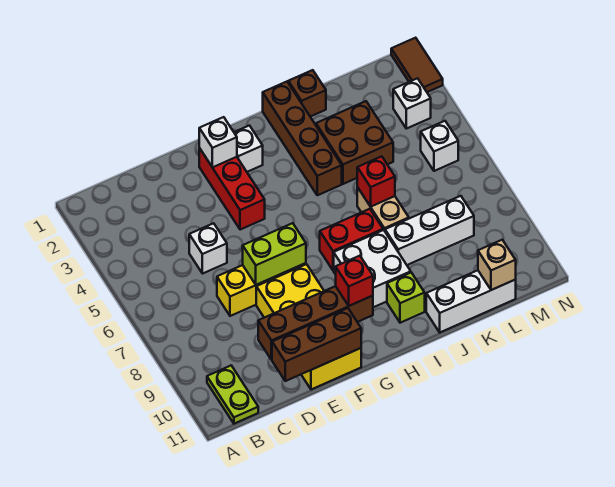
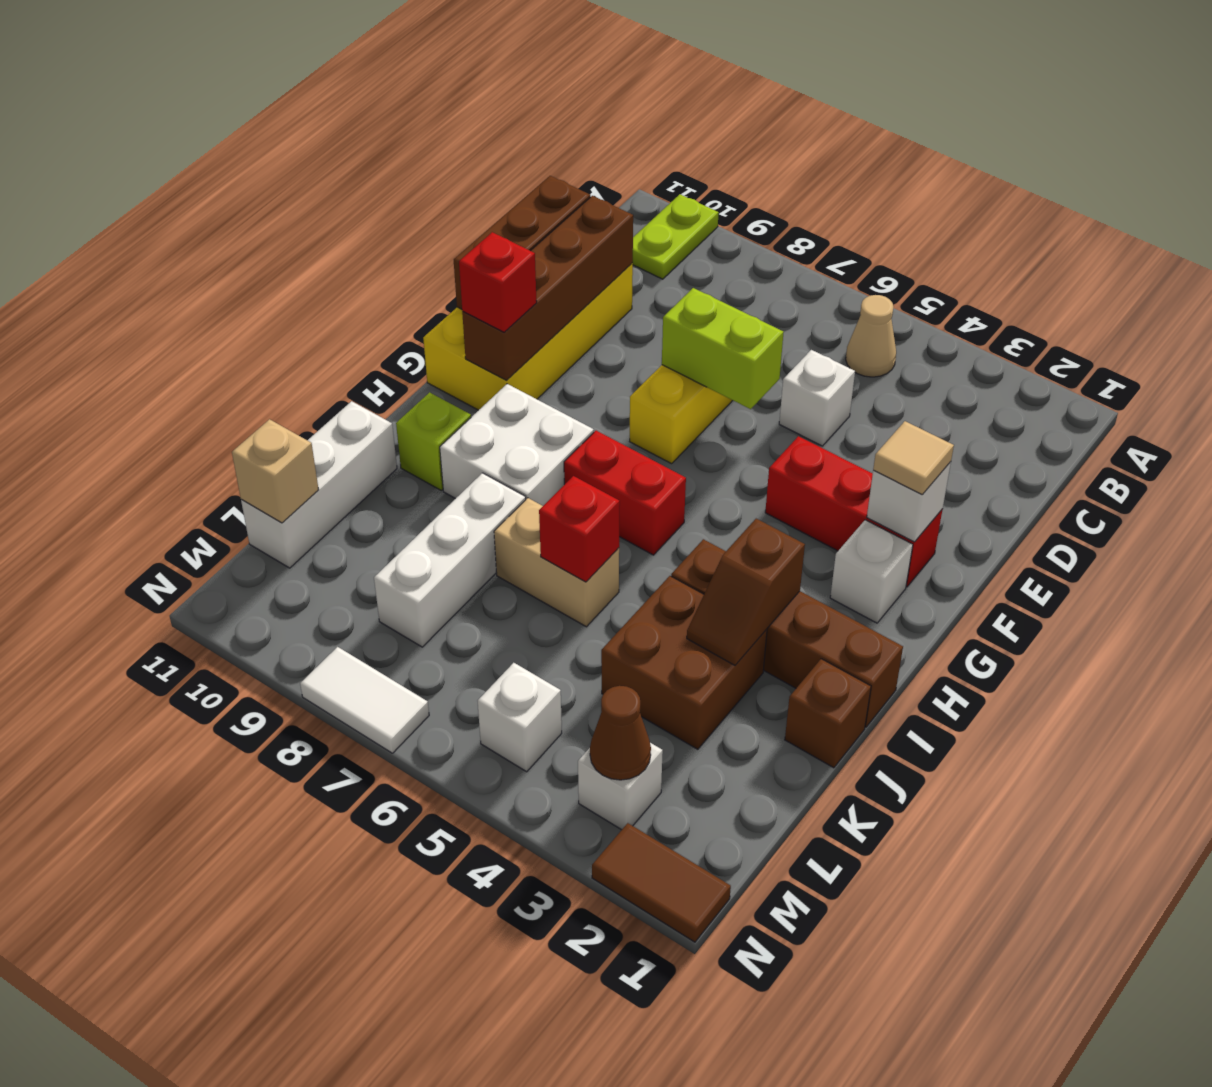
none -> tan 1x1 cone [846,295,896,377]
lime 1x2 plate [207,366,258,424] -> lime 1x2 plate turned to [633,194,719,279]
lime 1x2 brick [243,223,306,285] -> lime 1x2 brick turned to [662,288,784,409]
yellow 2x4 brick [256,264,361,390] -> yellow 2x4 brick turned to [423,263,633,410]
none -> tan 1x1 tile [873,421,954,495]
red 1x2 brick [320,209,383,270] -> red 1x2 brick turned to [564,431,686,555]
none -> brown 1x2 slope [687,519,805,665]
none -> brown 1x1 cone [590,686,651,780]
none -> white 1x2 tile [300,647,429,753]

